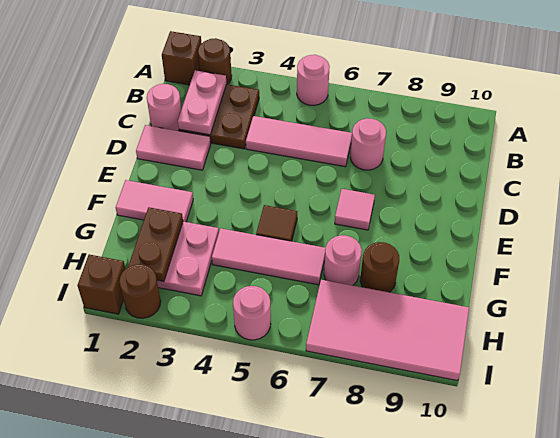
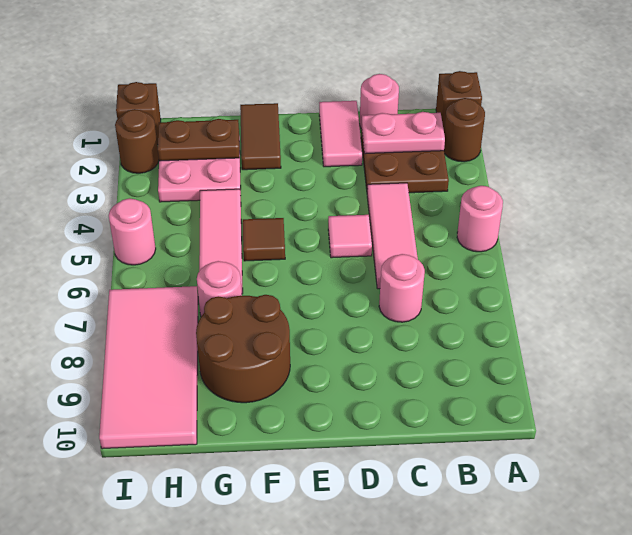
pink 1x1 tile [335,189,375,230] -> pink 1x1 tile moved to [328,215,372,258]
pink 1x2 tile [116,180,193,222] -> brown 1x2 tile [240,103,281,170]
brown 1x1 round brick [360,242,399,292] -> brown 2x2 round brick [196,295,290,403]

